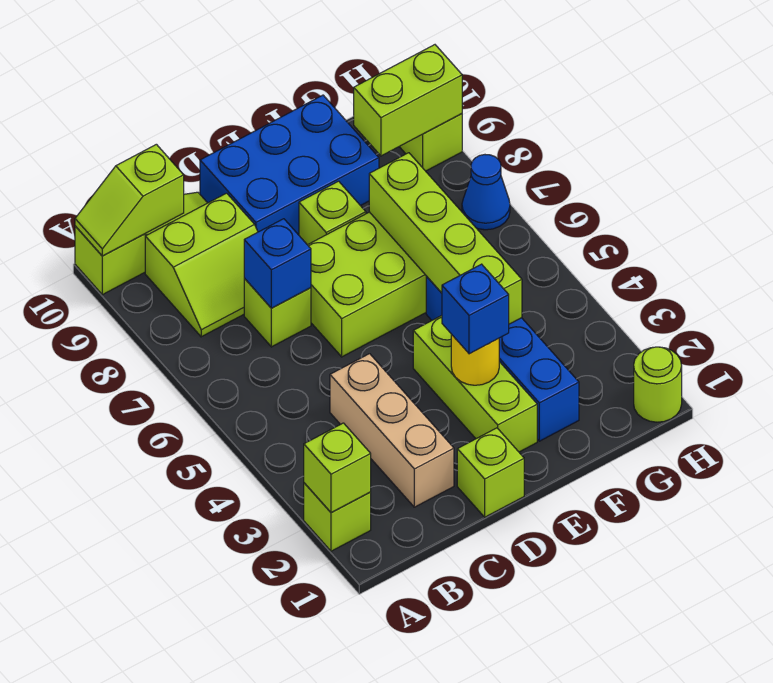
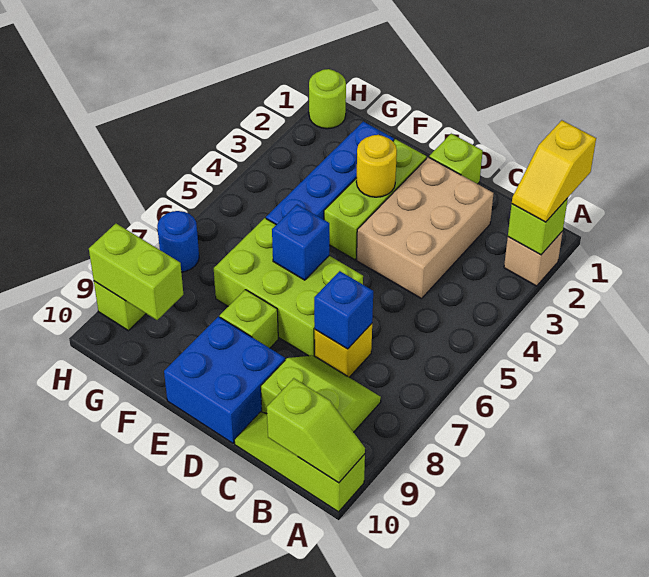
none -> yellow 1x2 slope [512,120,596,222]
lime 1x1 brick [304,483,371,551] -> tan 1x1 brick [504,231,563,286]
tan 1x3 brick [330,354,454,507] -> tan 2x3 brick [357,157,493,299]
lime 1x1 brick [244,278,311,347] -> yellow 1x1 brick [315,324,372,377]
blue 2x3 brick [200,95,379,235] -> blue 2x2 brick [164,317,285,443]
blue 1x1 brick [442,264,509,354] -> blue 1x1 brick moved to [272,205,329,280]
lime 1x4 brick [369,153,522,324] -> none
blue 1x1 cone [462,155,510,230] -> blue 1x1 round brick [157,211,199,272]

